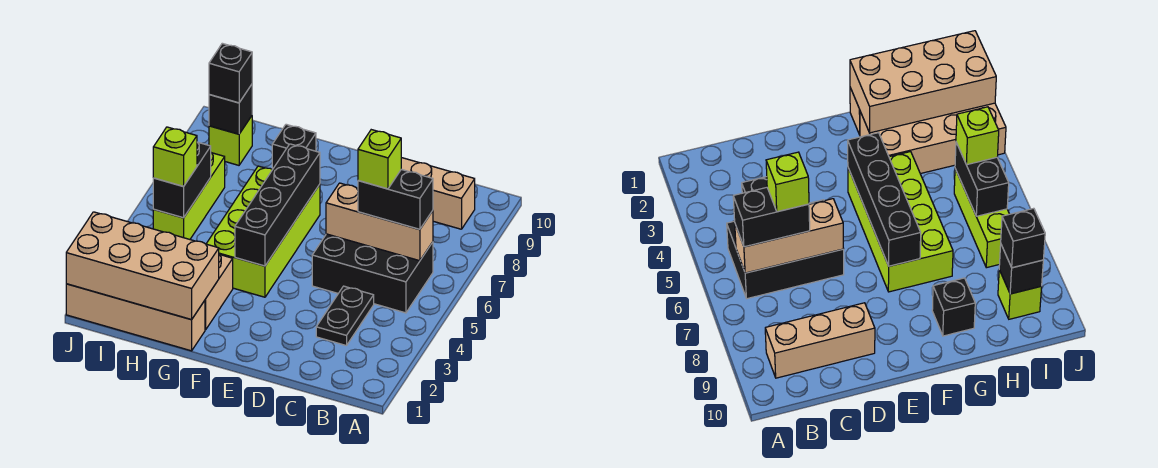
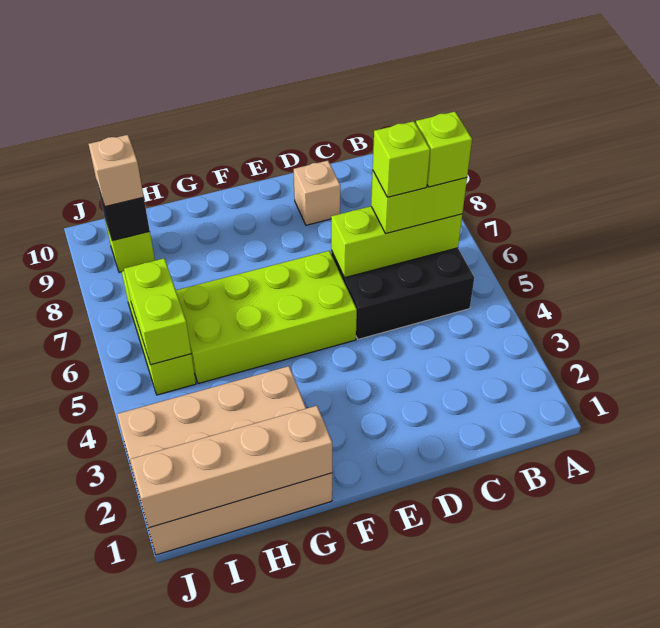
tan 1x3 brick [326,183,433,261] -> lime 1x3 brick [331,206,462,278]
black 1x2 brick [358,169,433,229] -> lime 1x2 brick [371,171,467,234]
tan 1x3 brick [401,158,475,229] -> tan 1x1 brick [294,161,340,225]
black 1x2 plate [316,286,374,346] -> none
lime 2x4 brick [207,166,320,297] -> lime 2x4 brick turned to [176,251,357,384]
black 1x4 brick [235,144,320,266] -> none
tan 2x4 brick [66,212,219,320] -> tan 1x4 brick [130,406,332,528]
black 1x1 brick [272,124,316,170] -> none
black 1x2 brick [153,142,211,218] -> lime 1x2 brick [124,258,191,365]
lime 1x1 brick [153,127,197,186] -> lime 1x1 brick moved to [416,112,472,187]
black 1x1 brick [209,43,252,103] -> tan 1x1 brick [89,135,144,206]

